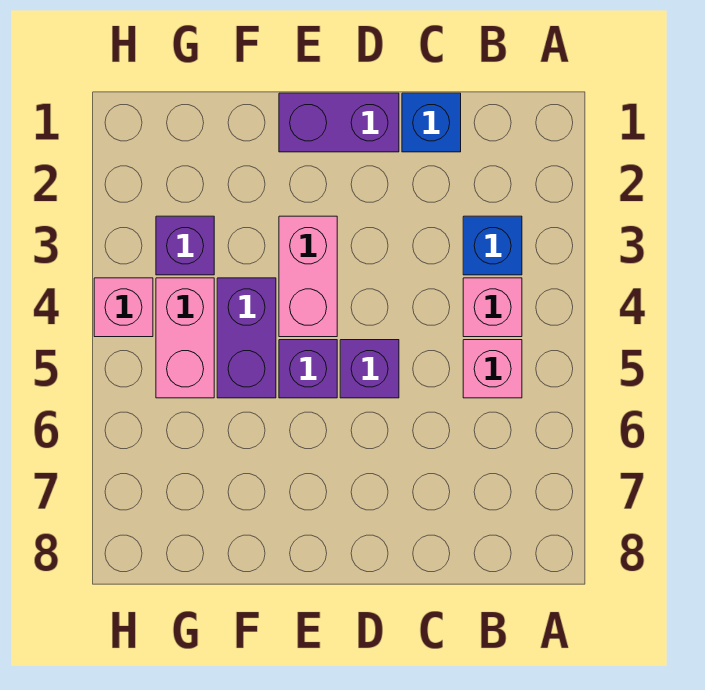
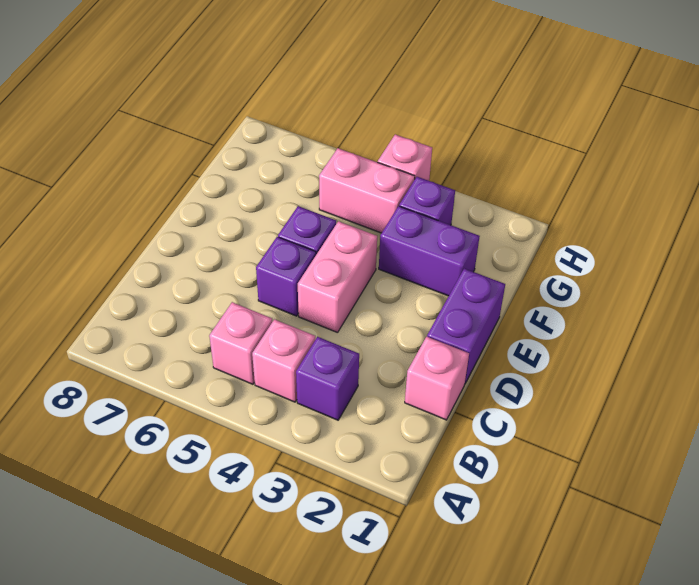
blue 1x1 brick [463,216,522,275] -> purple 1x1 brick [296,337,359,420]
blue 1x1 brick [402,93,461,152] -> pink 1x1 brick [405,337,469,420]
pink 1x2 brick [279,216,337,337] -> pink 1x2 brick turned to [298,221,377,333]
purple 1x2 brick [217,278,276,398] -> purple 1x2 brick moved to [379,206,480,296]

